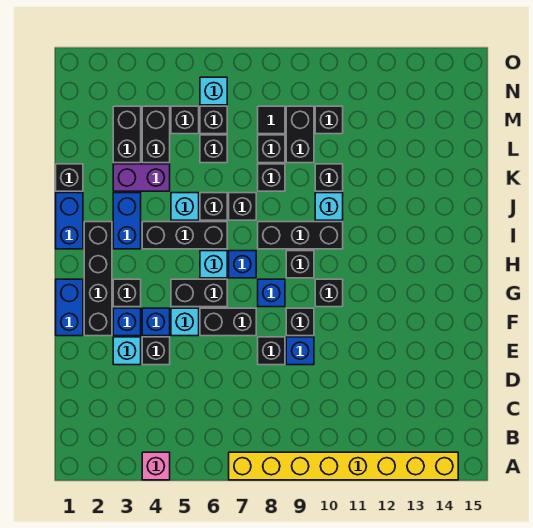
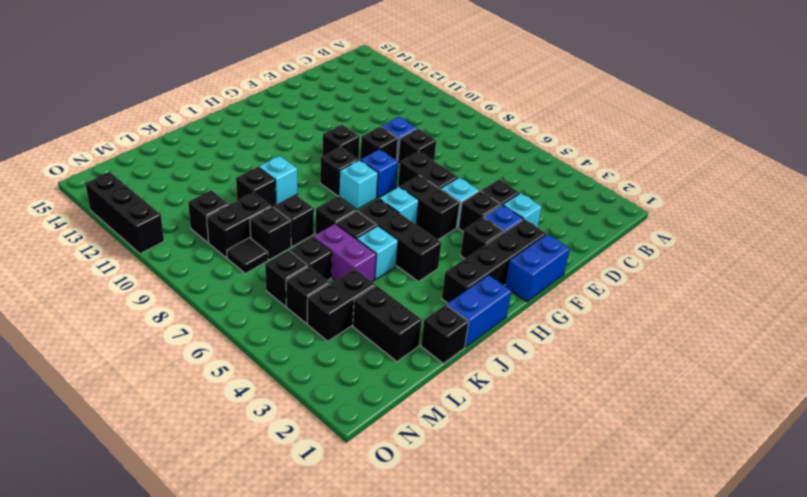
pink 1x1 brick [142,452,170,480] -> none
yellow 1x8 brick [229,452,458,480] -> none
blue 1x1 brick [142,308,170,336] -> black 1x1 brick [458,191,501,232]
blue 1x1 brick [229,251,256,278] -> none
blue 1x2 brick [113,193,141,249] -> none
black 1x3 brick [258,222,343,249] -> black 1x3 brick moved to [85,172,164,254]
purple 1x2 brick [113,164,170,191] -> purple 1x2 brick moved to [313,224,376,282]
black 1x2 brick [113,106,141,163] -> black 1x2 brick turned to [353,285,422,362]
cyan 1x1 brick [200,77,227,105] -> cyan 1x1 brick moved to [339,160,378,210]

